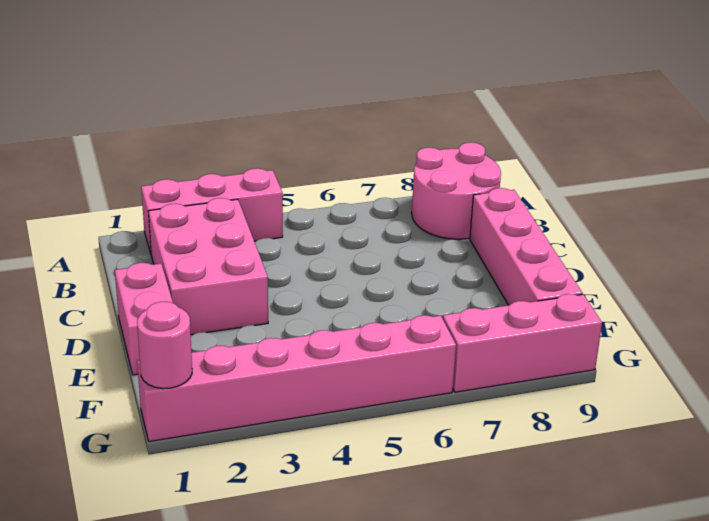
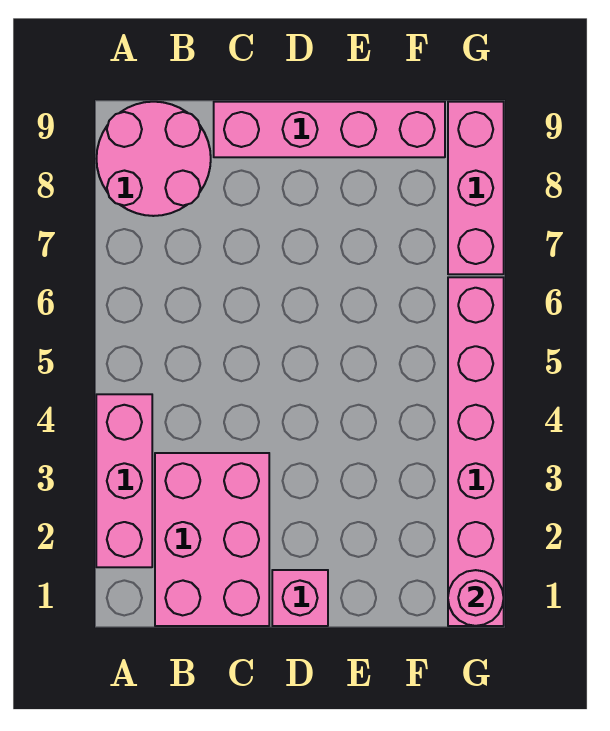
pink 2x3 brick [148,198,268,335] -> pink 2x3 brick turned to [155,453,269,626]
pink 1x2 brick [115,263,173,375] -> pink 1x1 brick [272,570,328,626]

